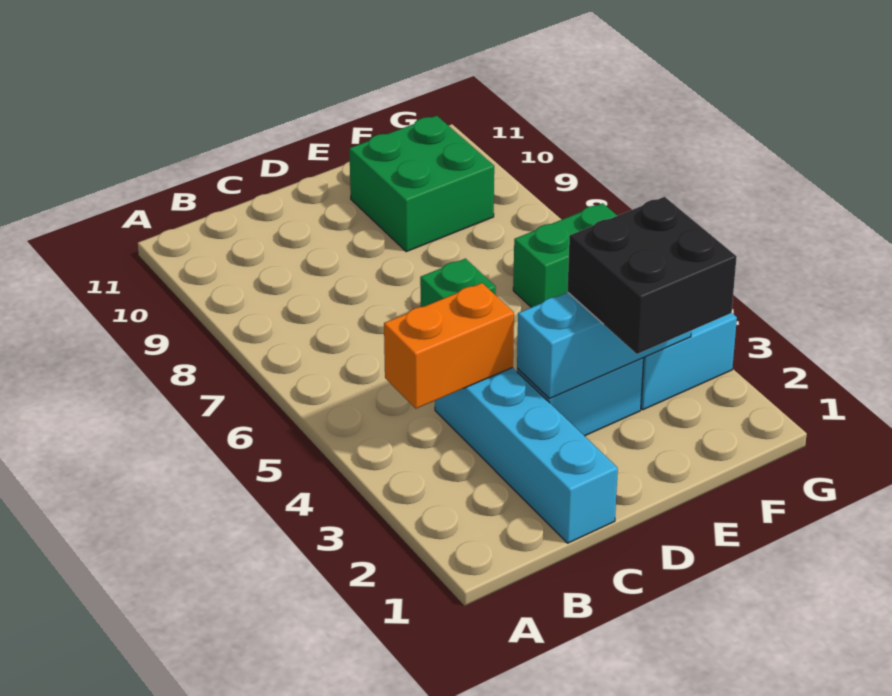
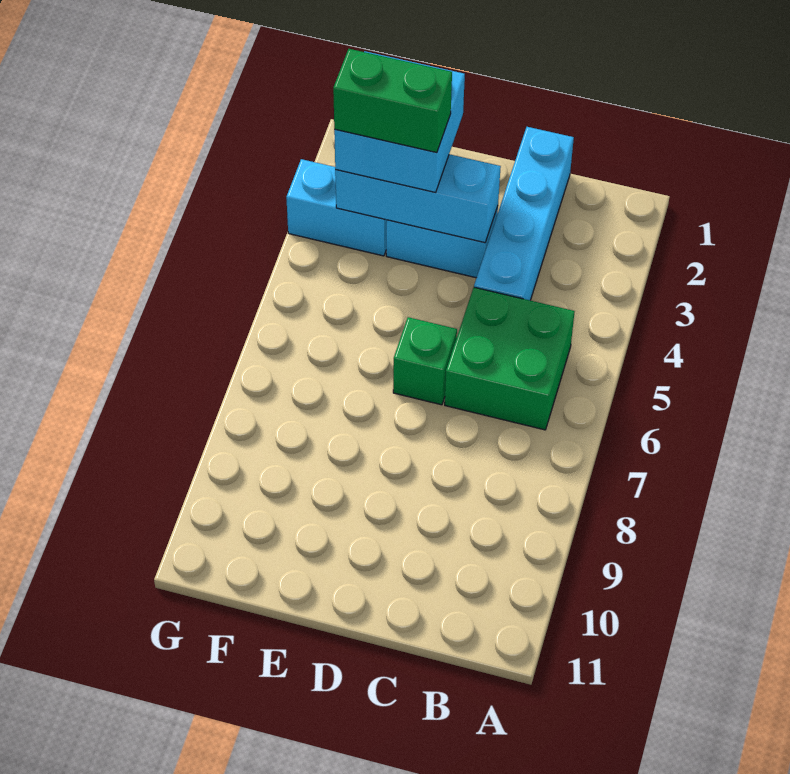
orange 1x2 brick [384,283,514,409] -> none
black 2x2 brick [567,197,737,354] -> cyan 2x2 brick [334,51,465,192]
green 2x2 brick [349,116,494,252] -> green 2x2 brick moved to [445,287,575,430]
green 1x2 brick [513,203,617,307] -> green 1x2 brick moved to [333,49,452,153]

